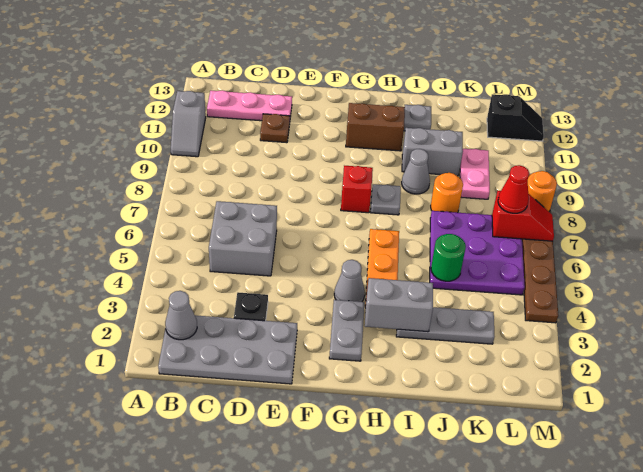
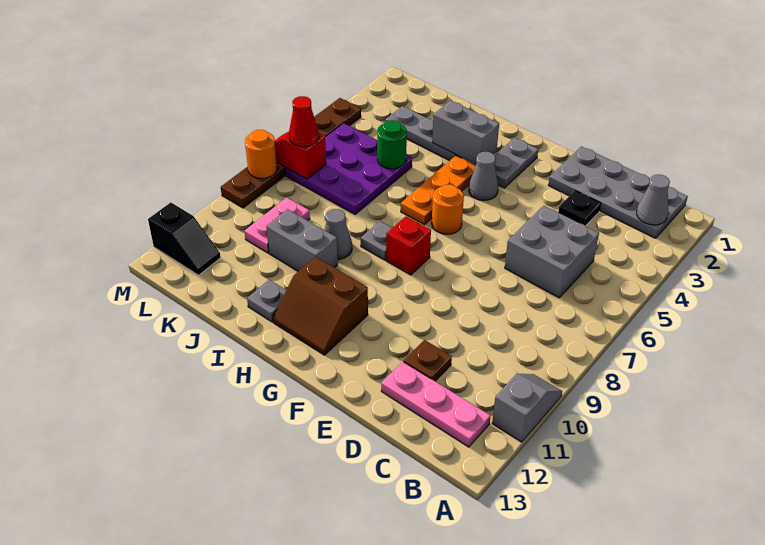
orange 1x1 round brick [431,173,463,213] -> orange 1x1 round brick moved to [432,184,464,234]
black 1x2 slope [487,94,544,141] -> black 1x2 slope turned to [148,202,221,275]

